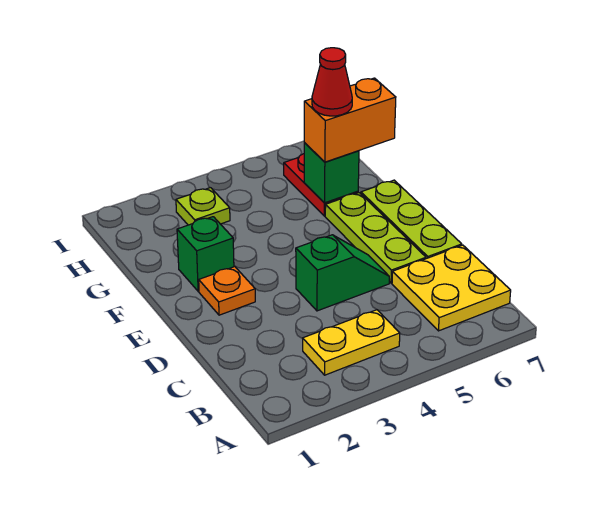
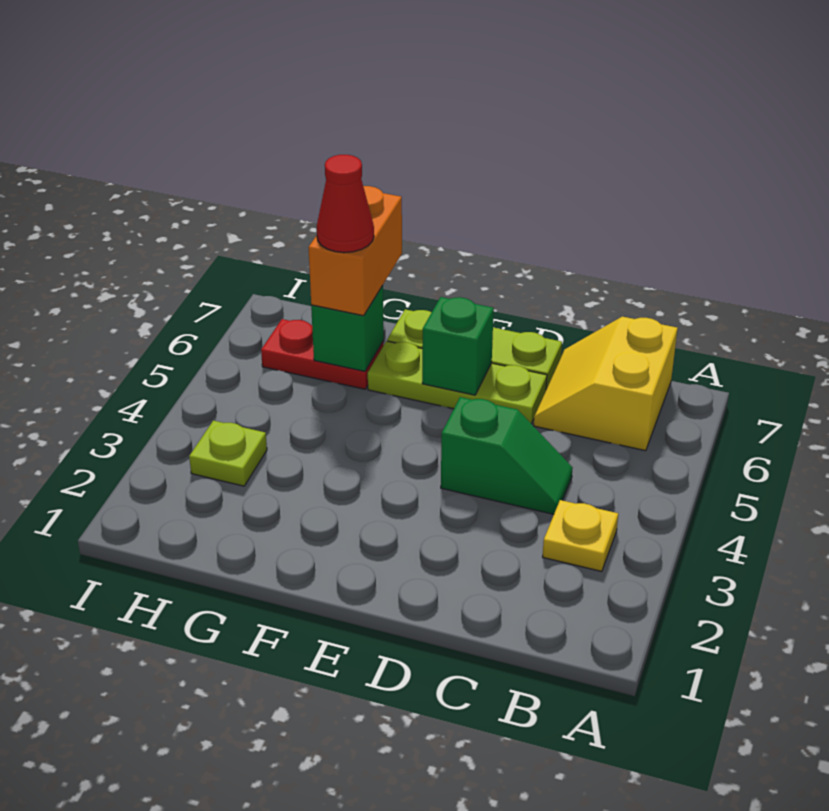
yellow 1x2 plate [303,310,400,375] -> yellow 1x1 plate [543,500,618,572]
yellow 2x2 plate [392,245,511,331] -> yellow 2x2 slope [534,317,678,451]
green 1x2 slope [296,235,389,311] -> green 1x2 slope turned to [441,397,573,514]
orange 1x1 plate [199,267,255,315] -> none
green 1x1 brick [177,217,234,291] -> green 1x1 brick moved to [422,297,494,395]

